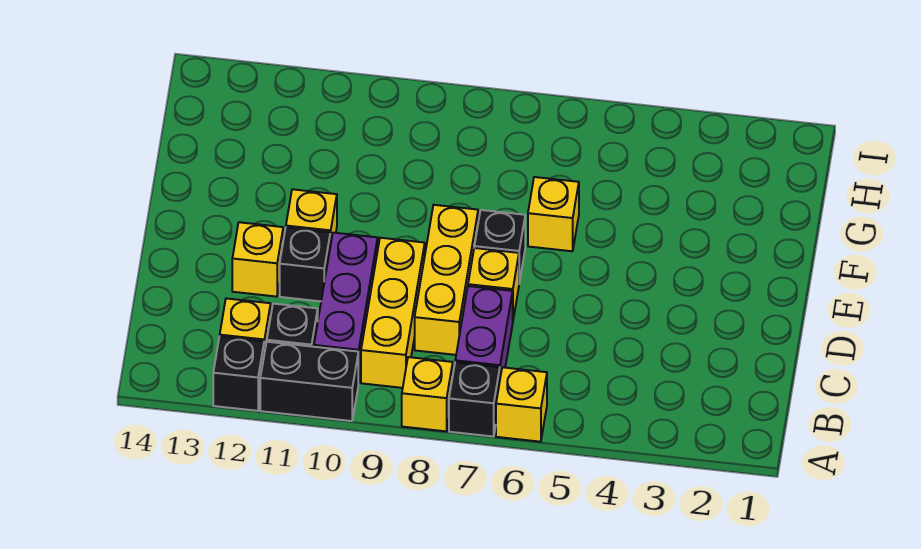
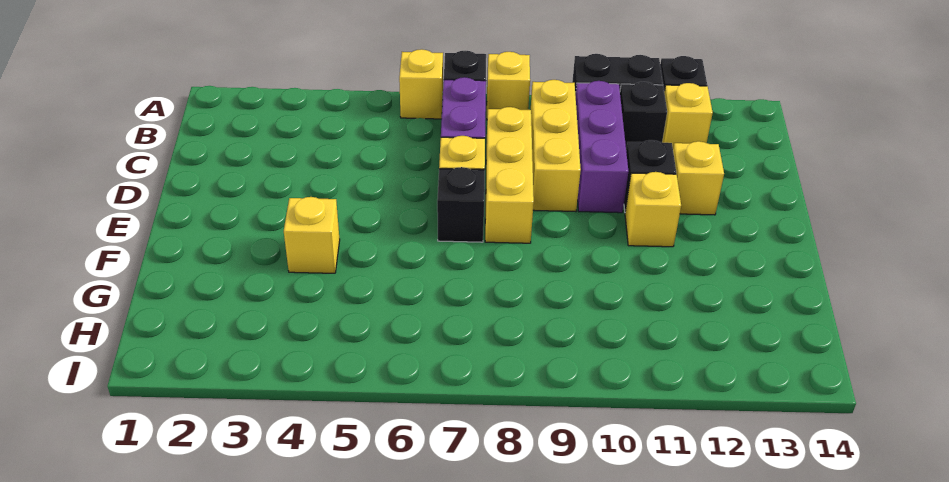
yellow 1x1 brick [528,177,579,251] -> yellow 1x1 brick moved to [284,197,340,273]

